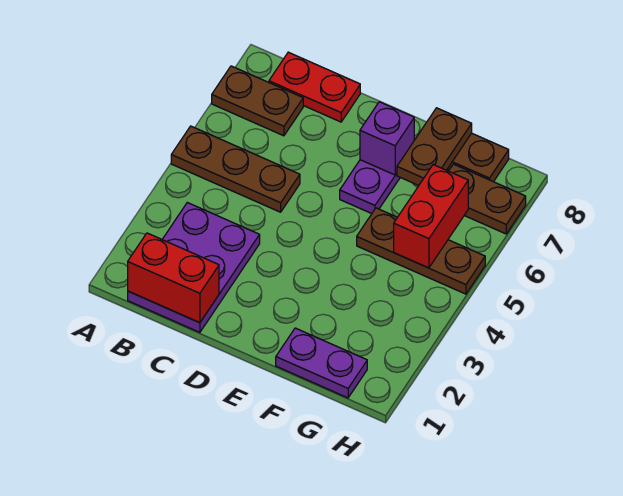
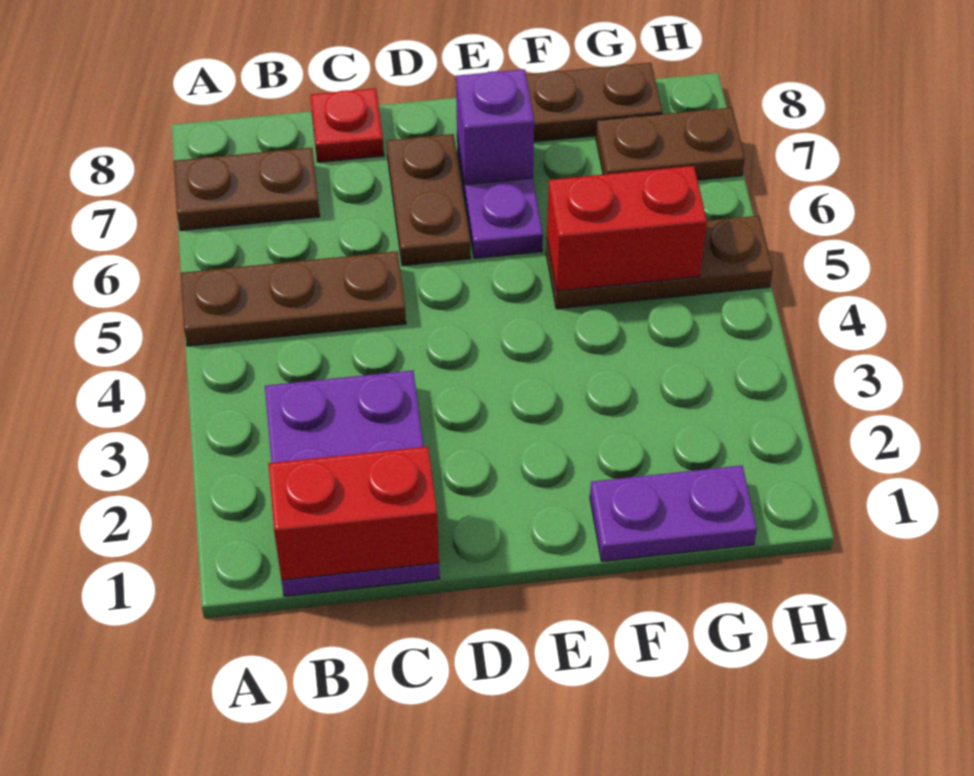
red 1x2 plate [269,52,360,122] -> red 1x1 plate [310,88,384,162]
brown 1x2 plate [397,108,472,185] -> brown 1x2 plate moved to [387,134,471,266]
red 1x2 brick [394,165,468,268] -> red 1x2 brick turned to [547,166,707,291]

